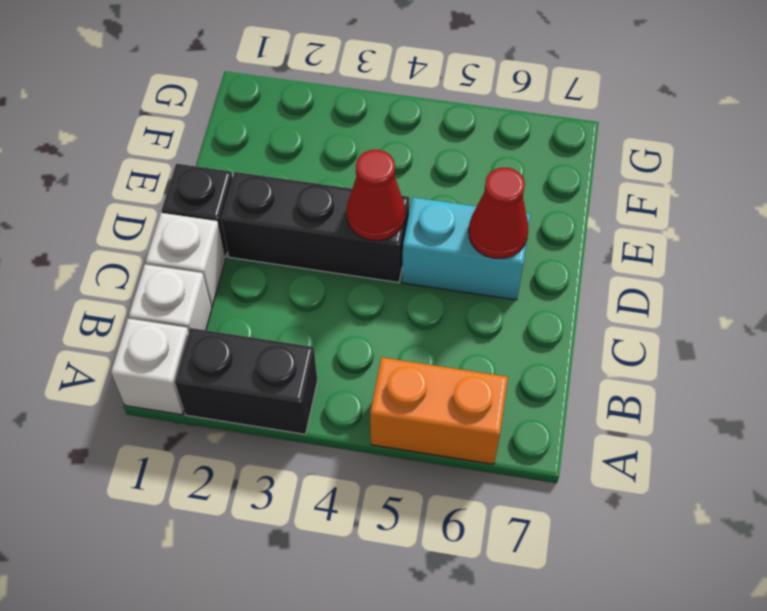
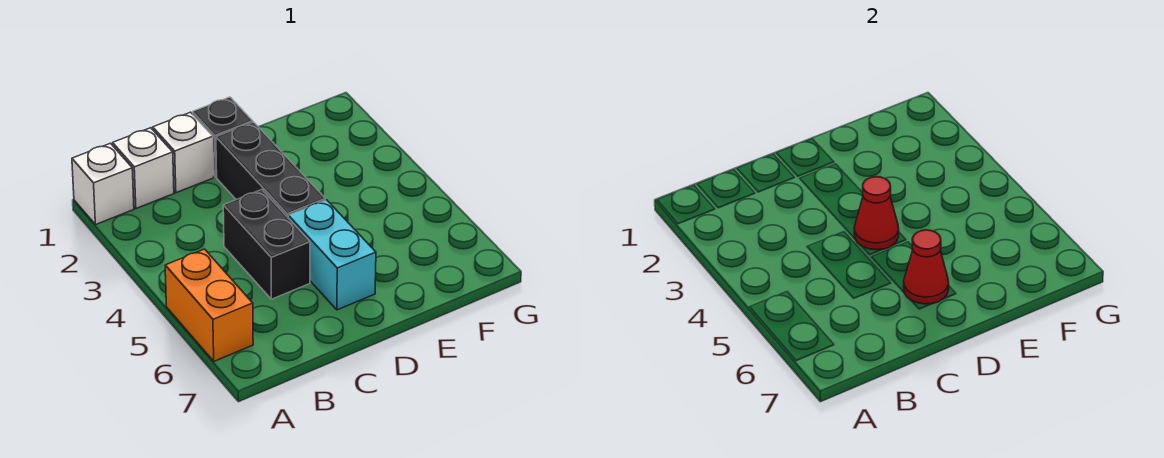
black 1x2 brick [175,328,317,434] -> black 1x2 brick moved to [223,190,310,299]

